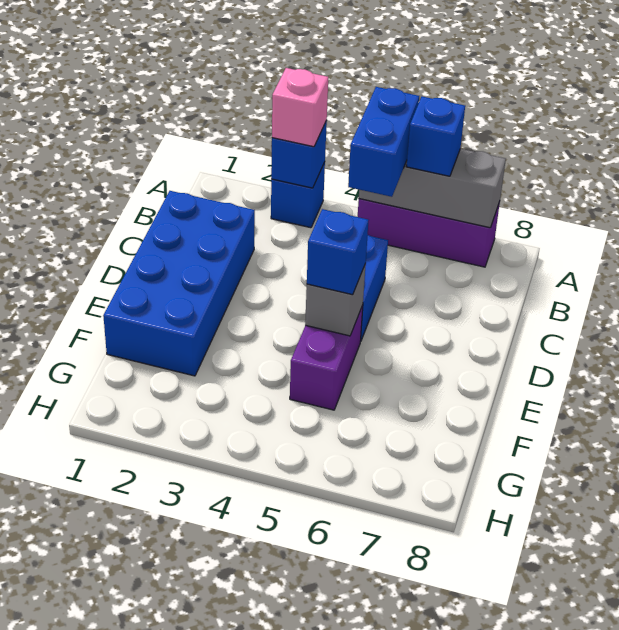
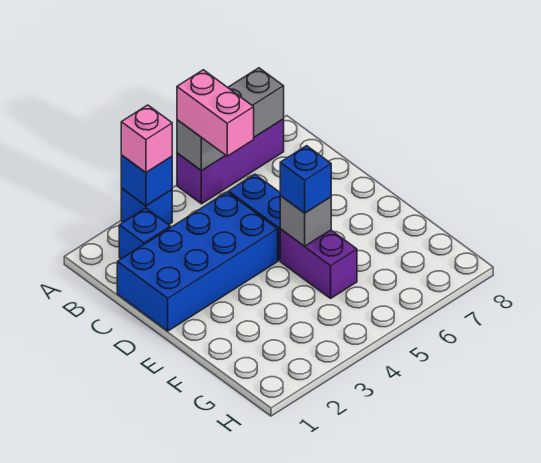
blue 1x2 brick [348,87,419,197] -> pink 1x2 brick [177,70,254,156]
blue 1x1 brick [406,96,465,176] -> blue 1x1 brick moved to [119,208,170,259]
blue 2x4 brick [103,191,255,376] -> blue 2x4 brick turned to [117,192,278,331]

